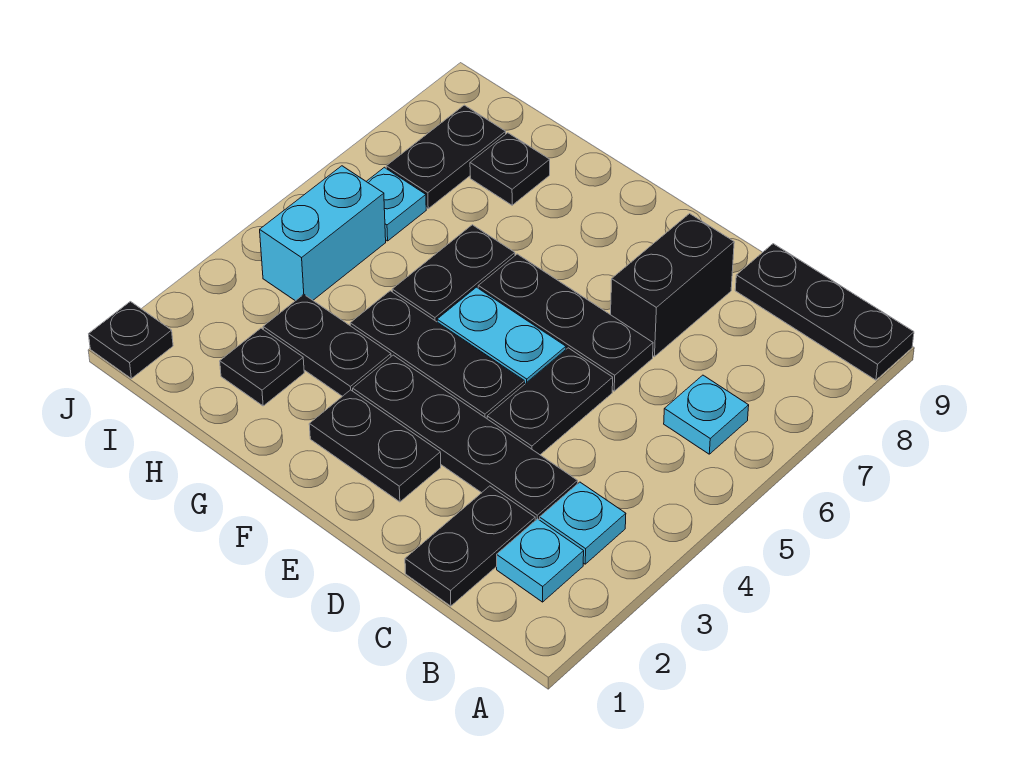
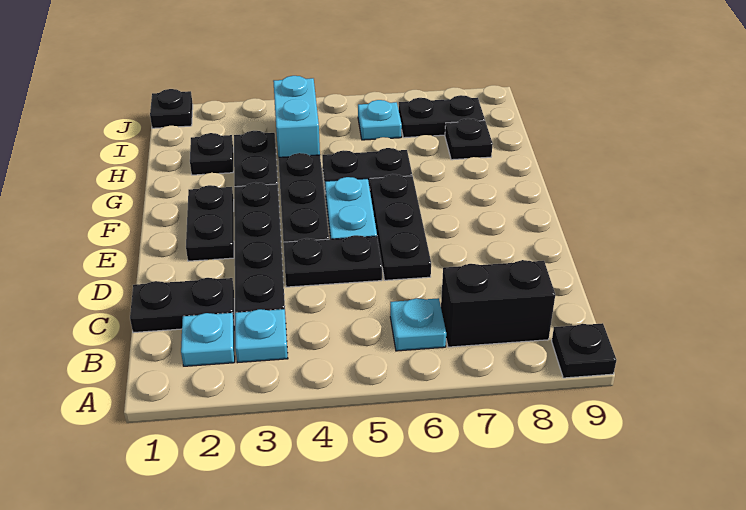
black 1x3 plate [735,244,914,380] -> black 1x1 plate [552,323,616,378]
black 1x2 brick [611,214,734,357] -> black 1x2 brick moved to [441,260,555,347]
cyan 1x2 brick [260,166,386,301] -> cyan 1x2 brick turned to [273,76,320,157]

